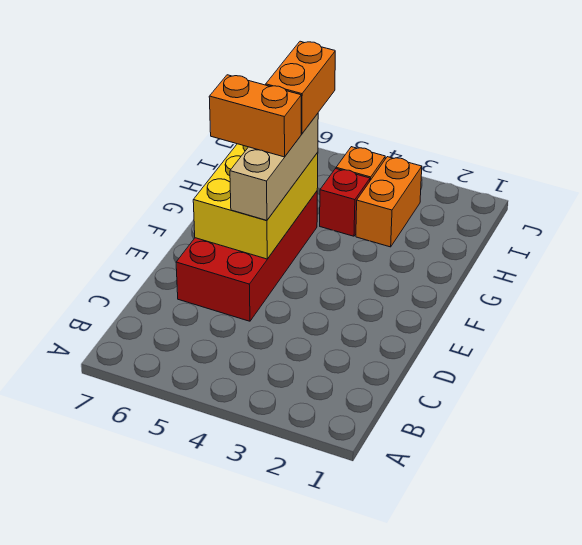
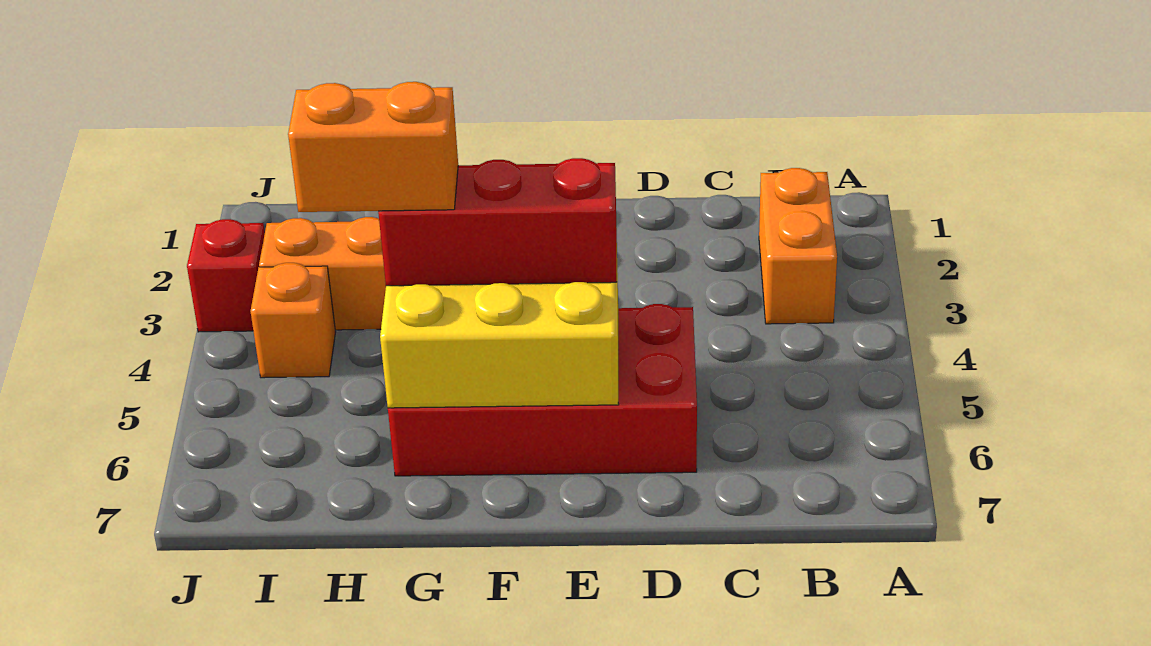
tan 1x3 brick [230,114,318,220] -> red 1x3 brick [378,158,617,286]
orange 1x2 brick [209,75,301,157] -> orange 1x2 brick moved to [759,168,837,324]
red 1x1 brick [320,169,370,236] -> red 1x1 brick moved to [187,219,265,332]

